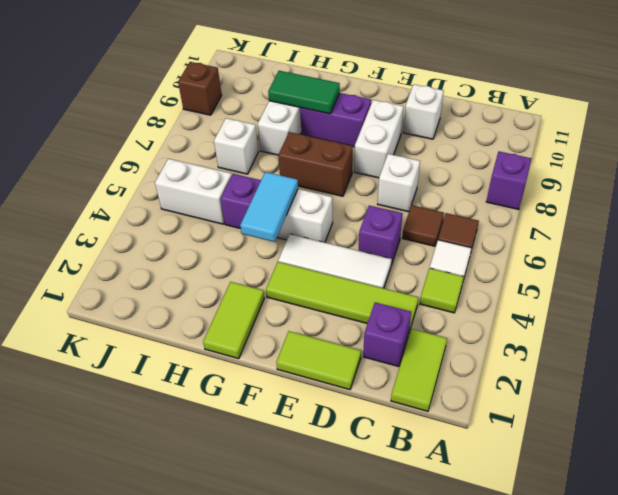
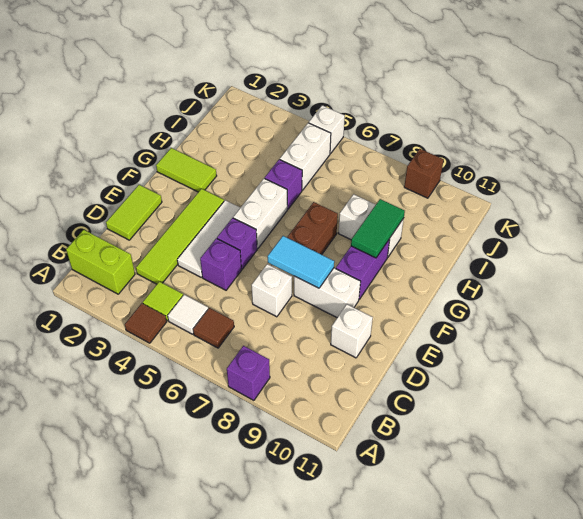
lime 1x2 tile [391,329,447,411] -> lime 1x2 brick [66,230,135,294]
purple 1x1 brick [363,302,411,367] -> purple 1x1 brick moved to [217,218,257,269]
brown 1x1 tile [402,205,444,246] -> brown 1x1 tile moved to [125,303,167,343]
cyan 1x2 tile [240,172,298,242] -> cyan 1x2 tile moved to [268,236,334,288]
white 1x1 brick [214,118,258,174] -> white 1x1 brick moved to [309,105,345,154]

